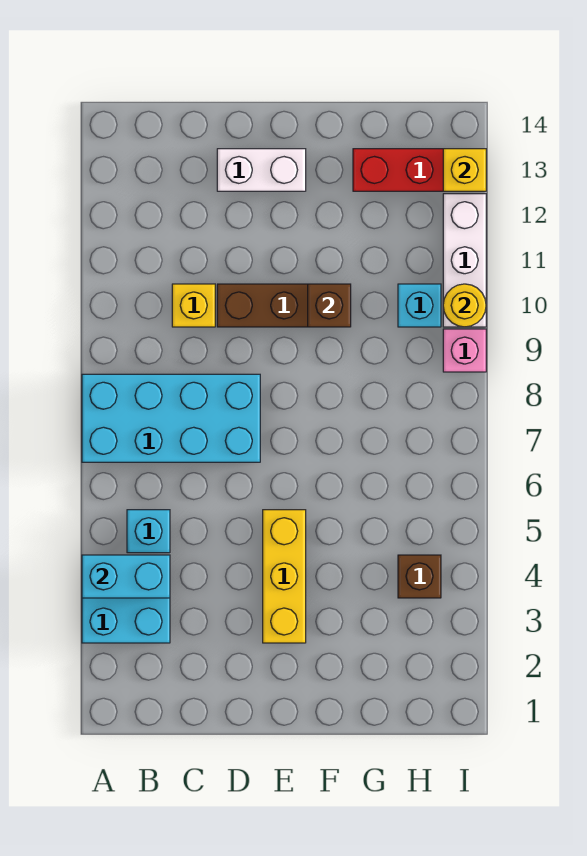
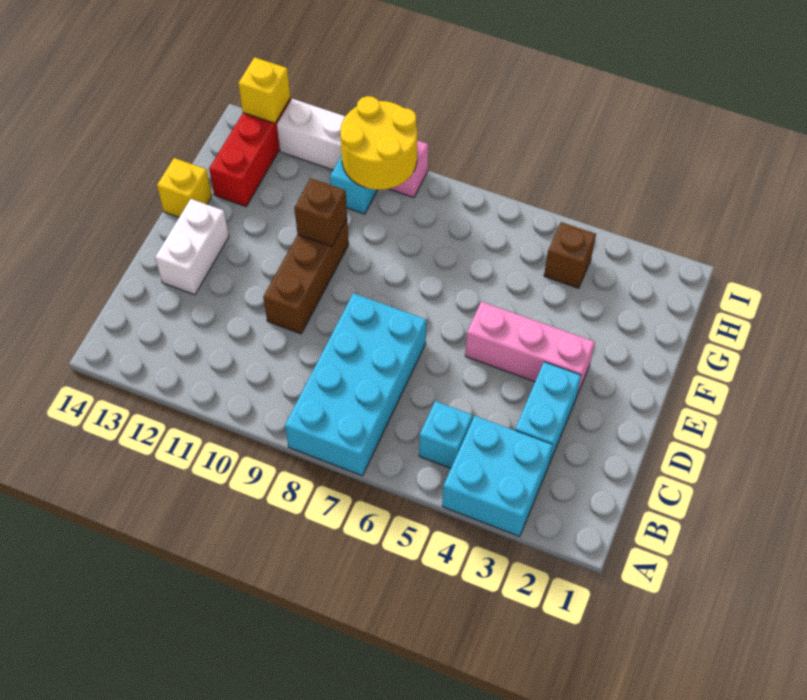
cyan 1x2 brick [82,555,170,598] -> cyan 1x2 brick moved to [515,362,581,464]
yellow 1x1 brick [172,284,215,327] -> yellow 1x1 brick moved to [157,158,212,217]
yellow 1x3 brick [263,510,306,643] -> pink 1x3 brick [465,302,595,395]
yellow 1x1 round brick [443,284,486,327] -> yellow 2x2 round brick [340,96,417,190]

